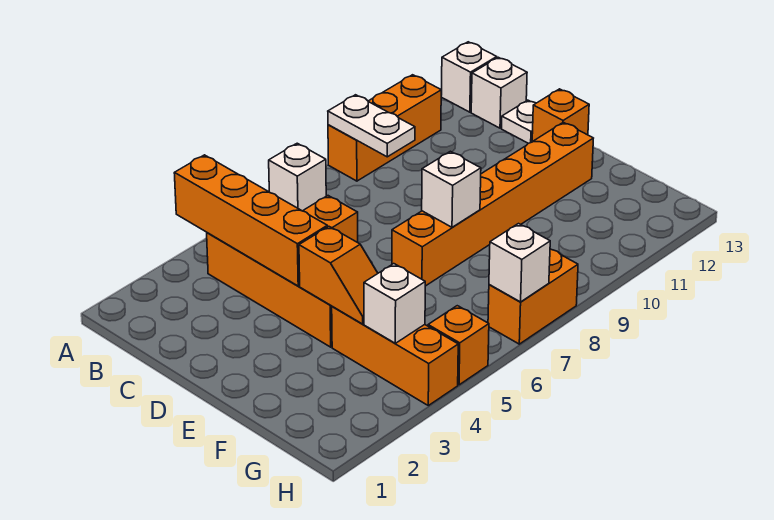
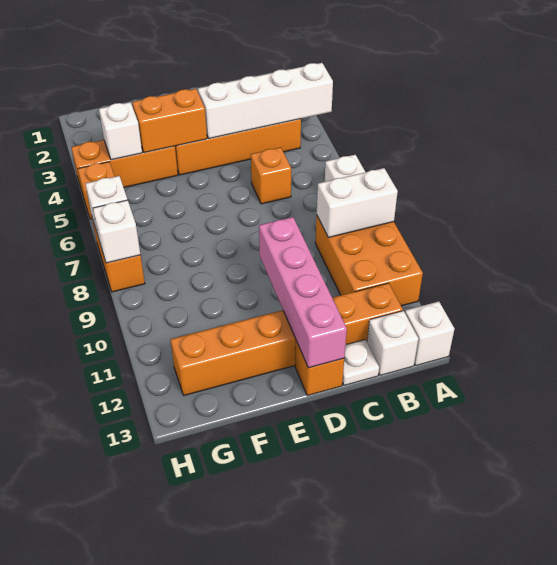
orange 1x4 brick [174,155,327,286] -> white 1x4 brick [198,63,333,139]
orange 1x3 brick [328,75,441,181] -> orange 2x3 brick [315,216,423,306]
white 1x2 plate [328,95,415,157] -> white 1x2 brick [317,168,398,237]
none -> pink 1x4 brick [259,217,347,368]
orange 1x2 slope [299,226,378,324] -> orange 1x2 brick [132,89,207,153]
orange 1x6 brick [392,122,593,286] -> orange 1x6 brick turned to [170,283,403,395]
white 1x1 brick [422,151,481,227] -> white 1x1 brick moved to [93,200,140,263]

